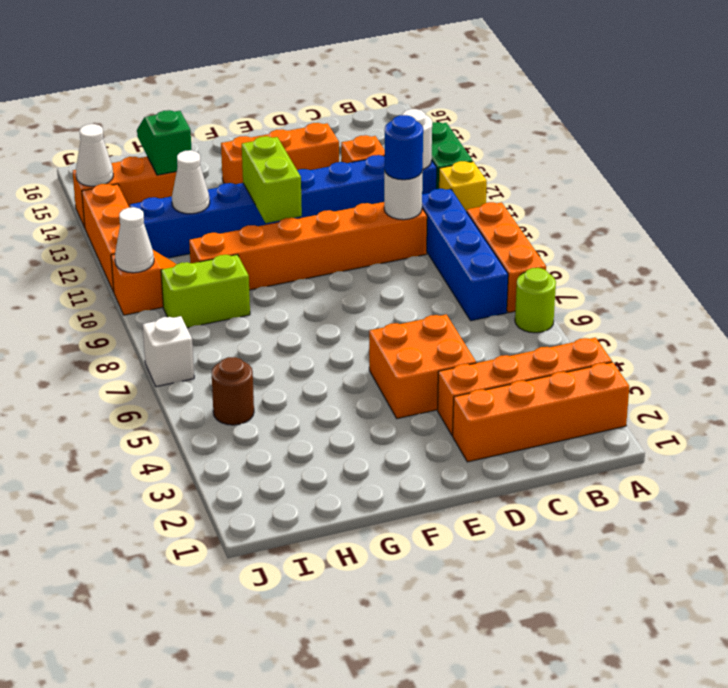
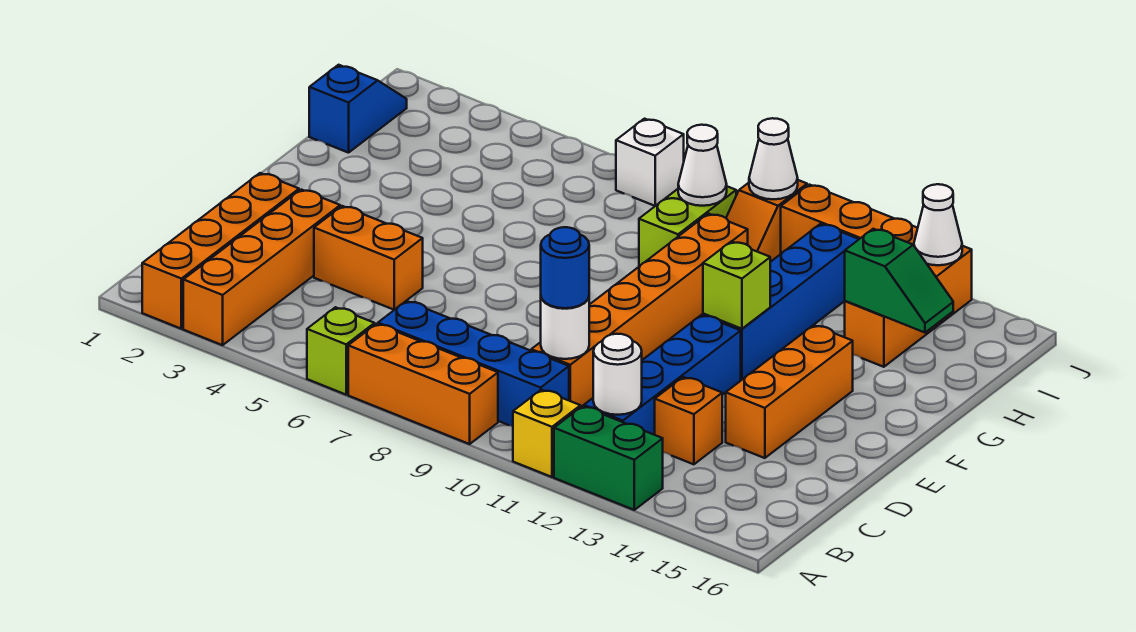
lime 1x1 round brick [515,268,556,333] -> lime 1x1 brick [307,307,375,395]
orange 2x2 brick [369,314,476,419] -> orange 1x2 brick [314,206,423,310]
lime 1x2 brick [242,136,302,223] -> lime 1x1 brick [703,241,770,329]
none -> blue 1x2 slope [309,65,407,153]
white 1x1 cone [172,150,210,214] -> white 1x1 cone moved to [678,125,727,206]
brown 1x1 round brick [212,357,254,425] -> none

